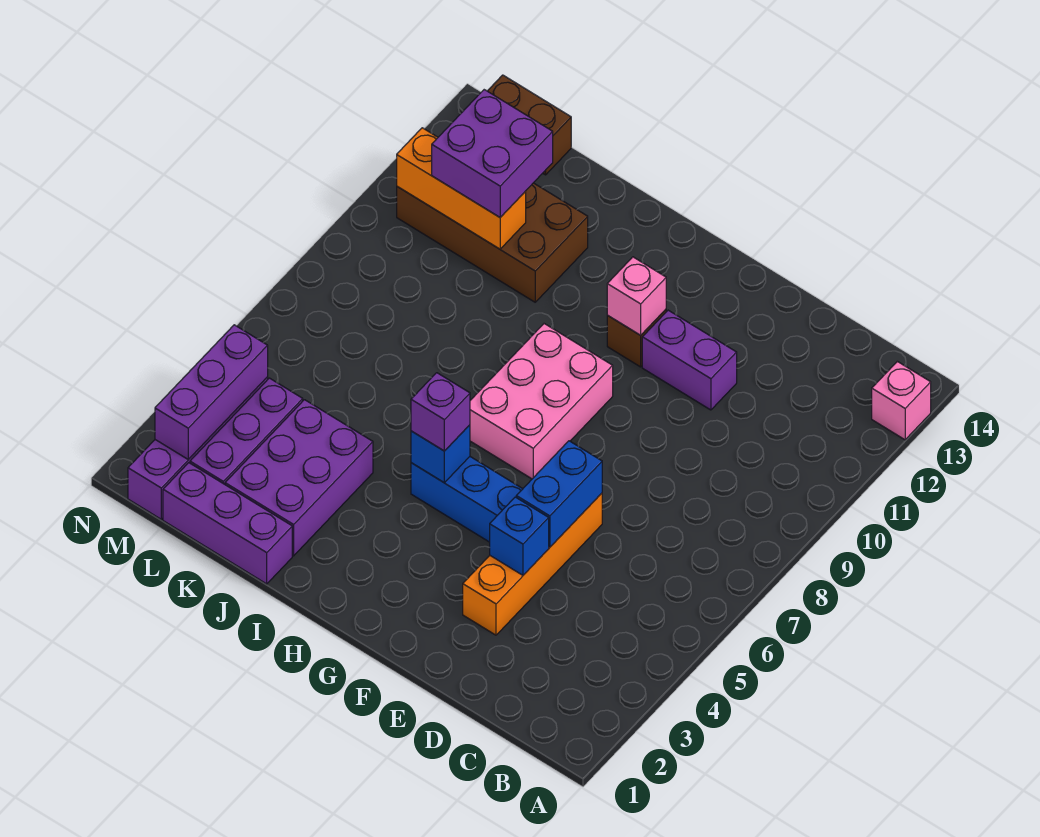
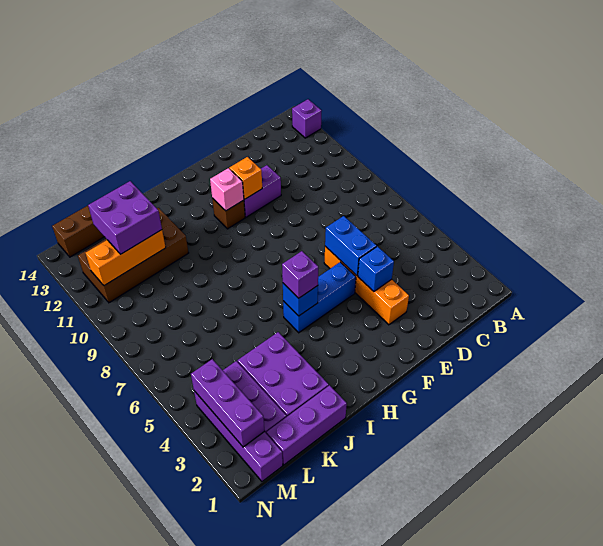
pink 1x1 brick [872,361,931,440] -> purple 1x1 brick [292,99,322,138]
none -> orange 1x1 brick [229,157,262,199]
pink 2x3 brick [470,324,613,479] -> none

